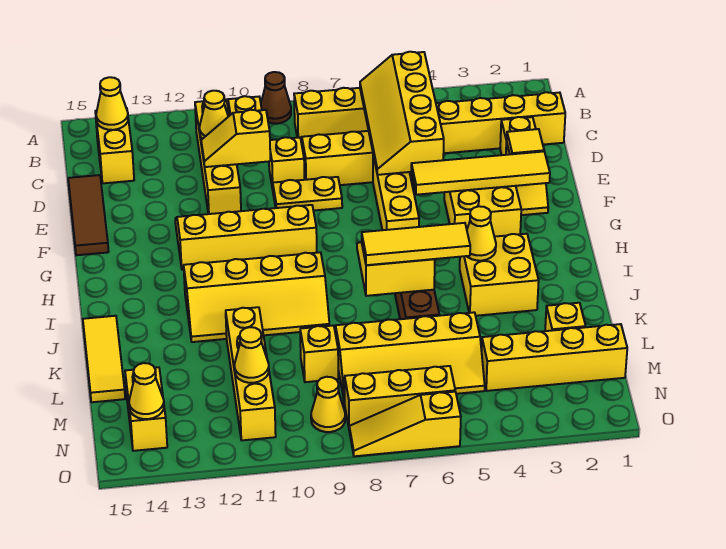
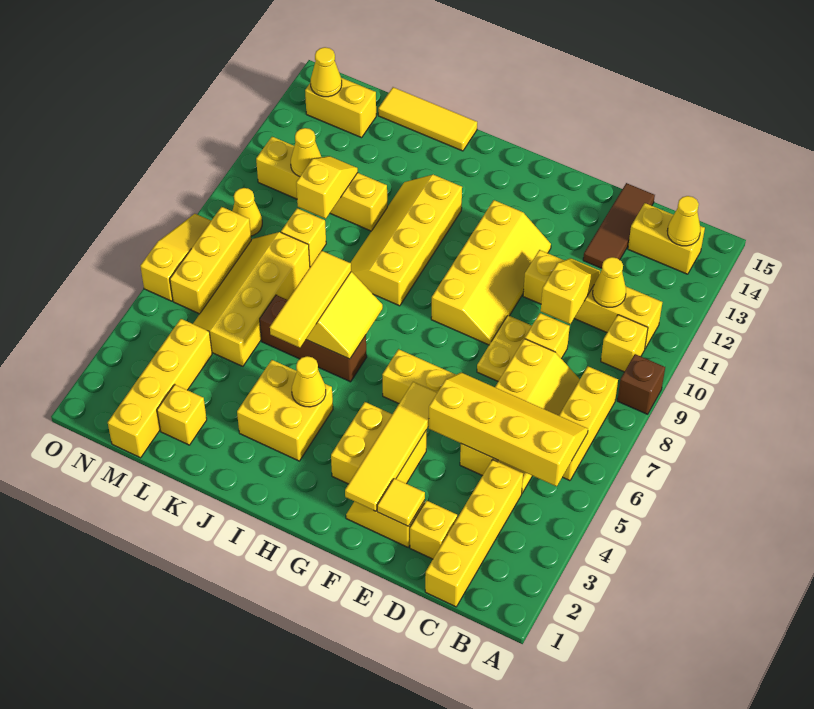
brown 1x1 cone [261,72,291,124] -> brown 1x1 brick [617,354,665,414]
brown 1x3 tile [68,175,109,255] -> brown 1x3 tile turned to [583,183,655,268]
none -> yellow 1x2 slope [296,156,358,219]

